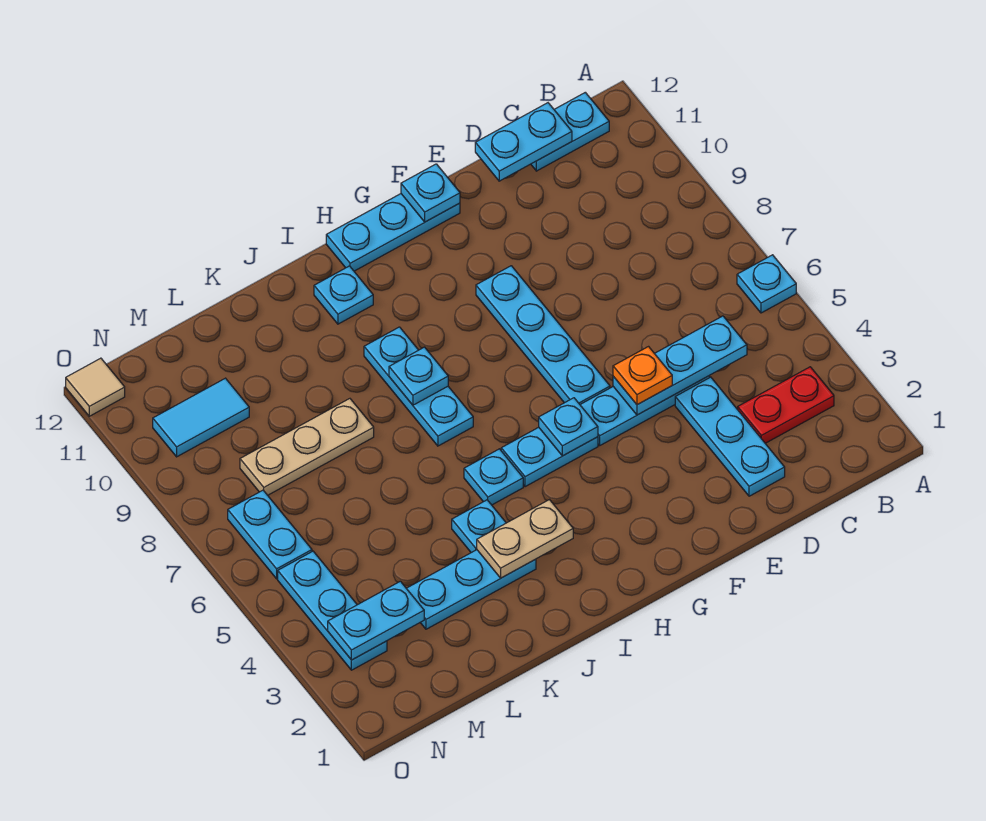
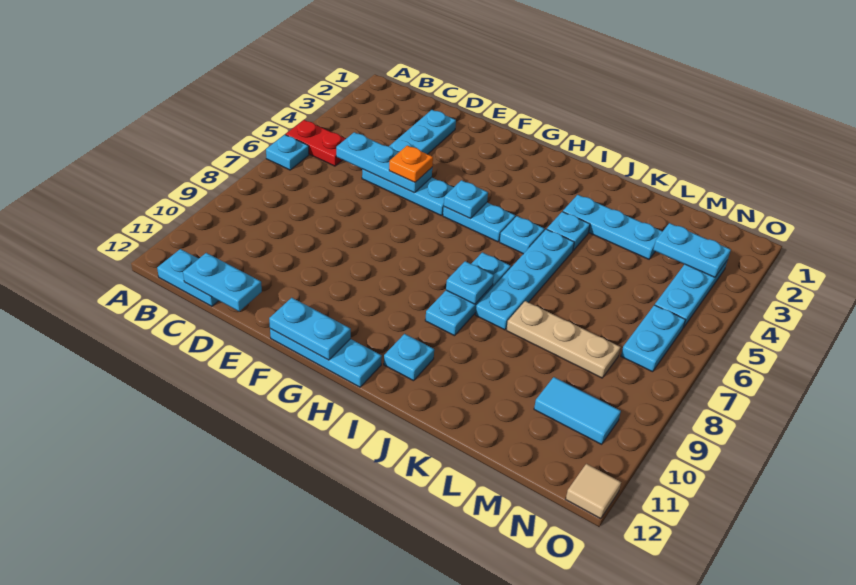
red 1x2 plate [738,367,834,443] -> red 1x2 plate moved to [286,120,346,166]
cyan 1x4 plate [476,266,610,404] -> cyan 1x4 plate moved to [475,229,574,330]
cyan 1x1 plate [401,164,460,222] -> cyan 1x2 plate [269,298,351,360]
tan 1x2 plate [477,500,573,578] -> none

